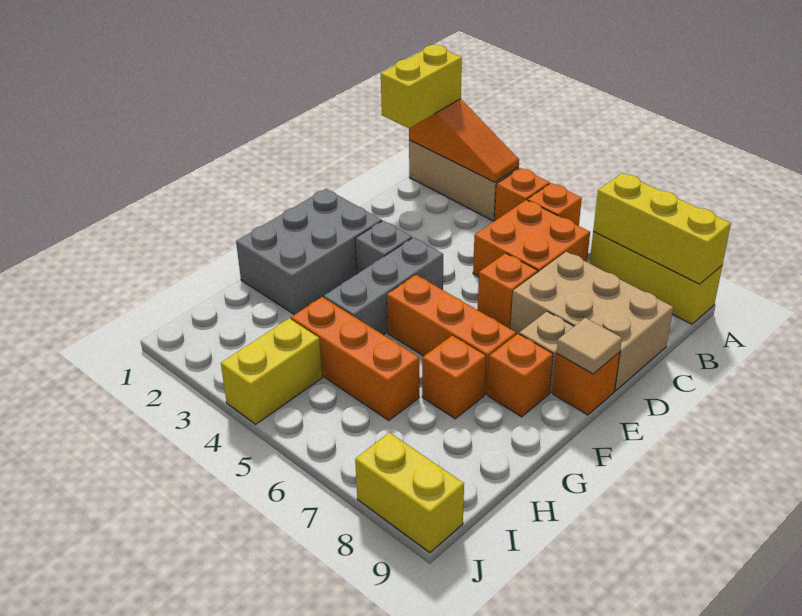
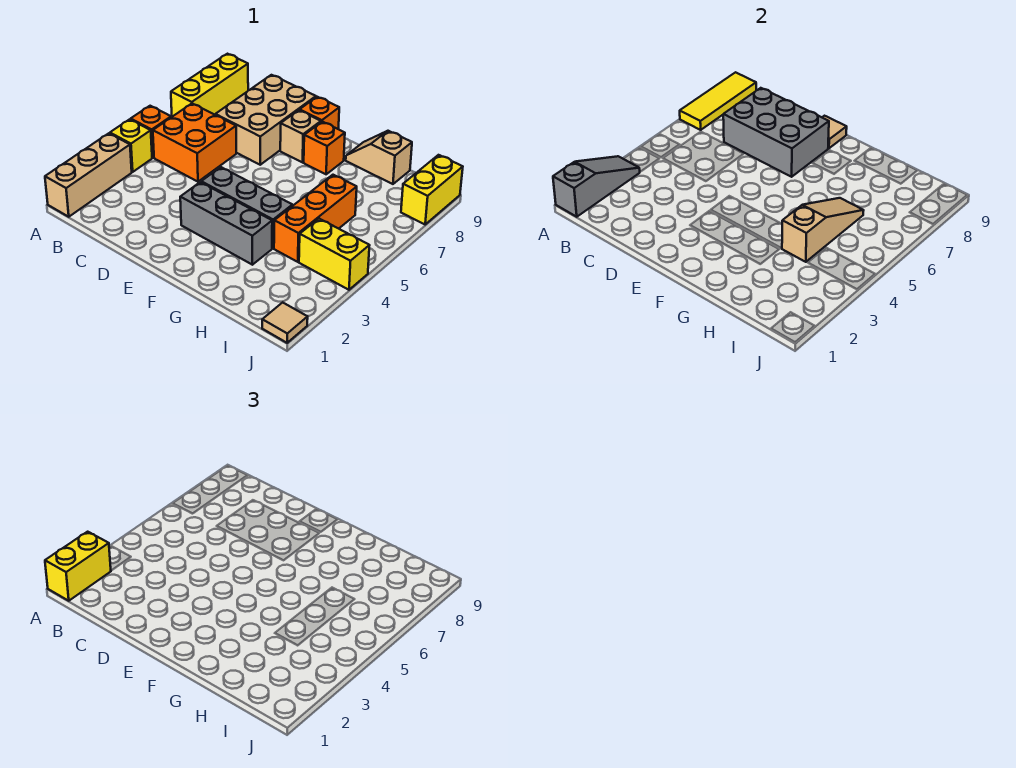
orange 1x3 slope [409,99,519,182] -> grey 1x3 slope [553,156,640,217]
yellow 1x2 brick [381,45,462,128] -> yellow 1x2 brick turned to [45,532,111,601]
orange 1x1 brick [494,168,550,221] -> yellow 1x1 brick [110,119,152,172]
yellow 1x3 brick [593,173,731,284] -> yellow 1x3 tile [680,72,756,130]
orange 1x1 brick [478,253,538,328] -> none
grey 2x3 brick [236,189,382,315] -> grey 2x3 brick moved to [723,88,829,177]
grey 1x1 brick [355,221,412,274] -> grey 1x3 brick [180,182,272,265]
orange 1x3 brick [387,275,516,395] -> none
orange 1x1 brick [422,335,486,419] -> none
none -> tan 1x2 slope [346,131,412,184]
none -> tan 1x3 slope [782,198,864,262]
none -> tan 1x1 tile [262,302,308,343]

